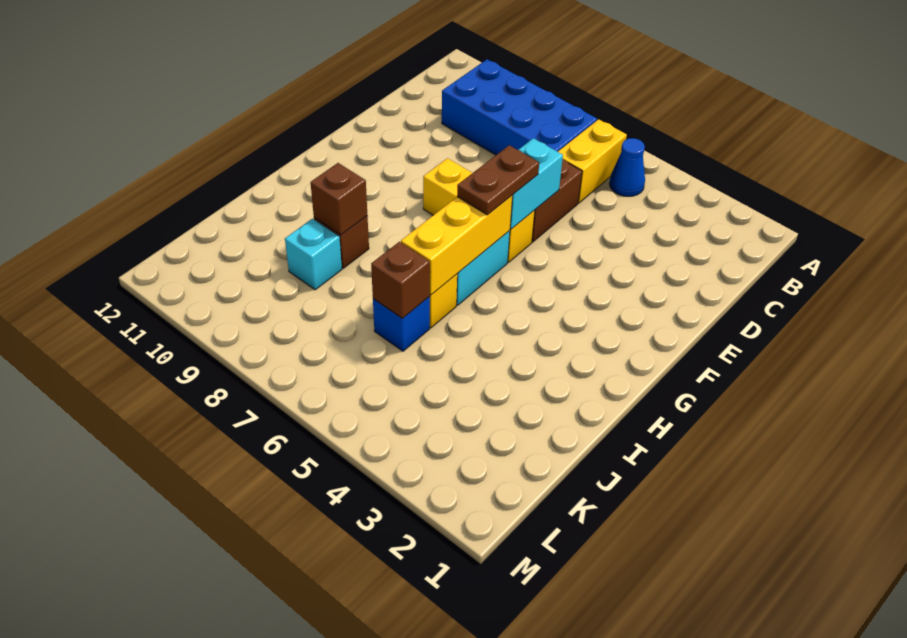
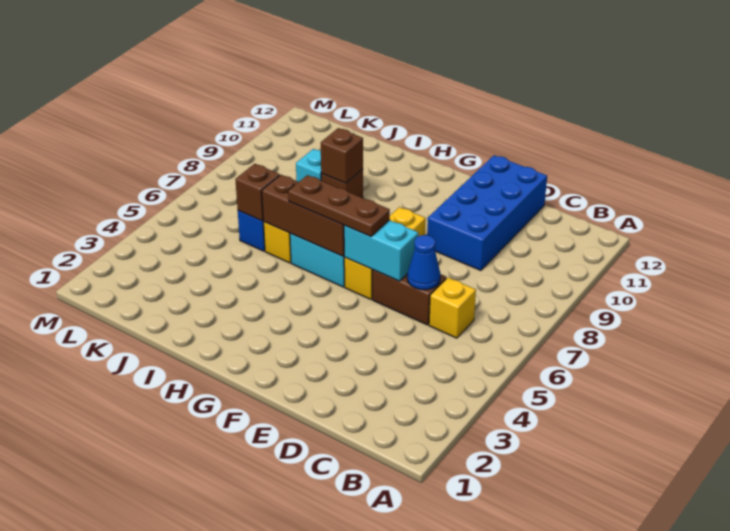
blue 1x1 cone [609,138,645,196] -> blue 1x1 cone moved to [407,235,440,290]
yellow 1x2 brick [558,119,627,203] -> yellow 1x1 brick [429,278,476,338]
blue 2x4 brick [442,59,597,155] -> blue 2x4 brick moved to [427,155,547,271]
brown 1x2 plate [457,145,539,215] -> brown 1x3 plate [288,175,390,237]
yellow 1x3 brick [401,195,513,295] -> brown 1x3 brick [262,175,344,256]

